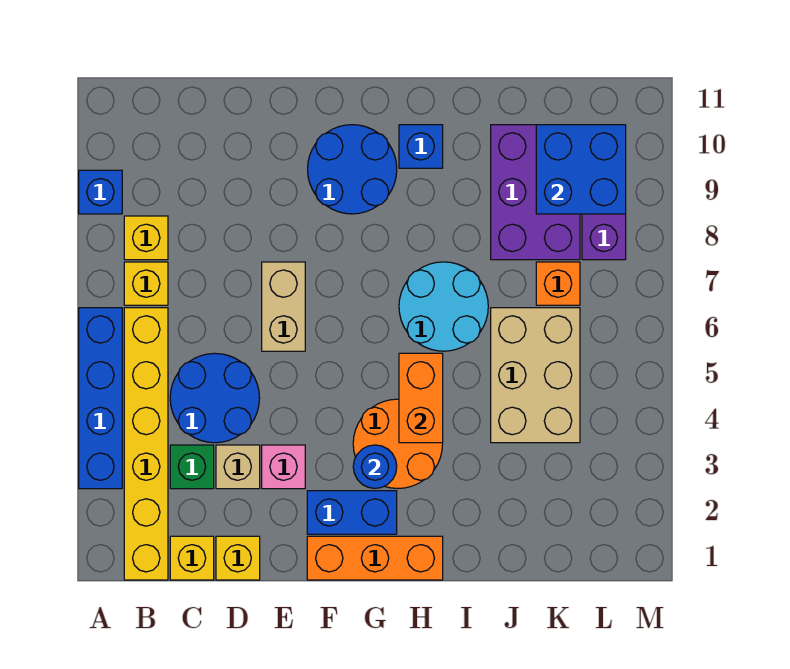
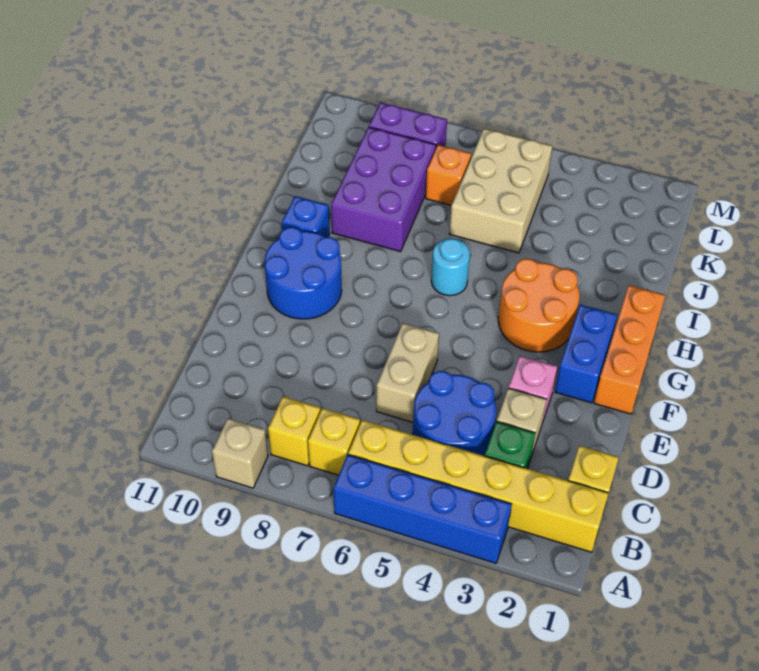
blue 1x1 brick [79,170,122,214] -> tan 1x1 brick [212,418,268,488]
yellow 1x1 brick [216,536,260,580] -> none
tan 1x2 brick [262,262,305,351] -> tan 1x2 brick turned to [376,323,439,422]
blue 1x1 round brick [353,445,397,488] -> none
orange 1x2 brick [399,353,443,443] -> none
cyan 2x2 round brick [399,262,488,351] -> cyan 1x1 round brick [431,238,470,296]
tan 2x3 brick [491,308,580,443] -> tan 2x3 brick turned to [450,129,552,253]
purple 2x3 brick [491,125,580,260] -> purple 2x3 brick turned to [331,127,436,252]
blue 2x2 brick [536,125,626,214] -> none

